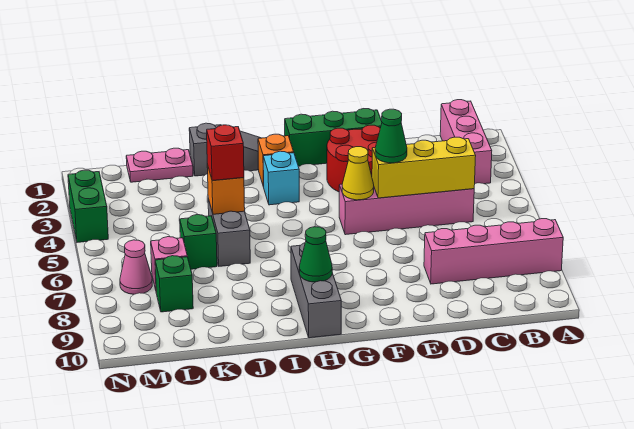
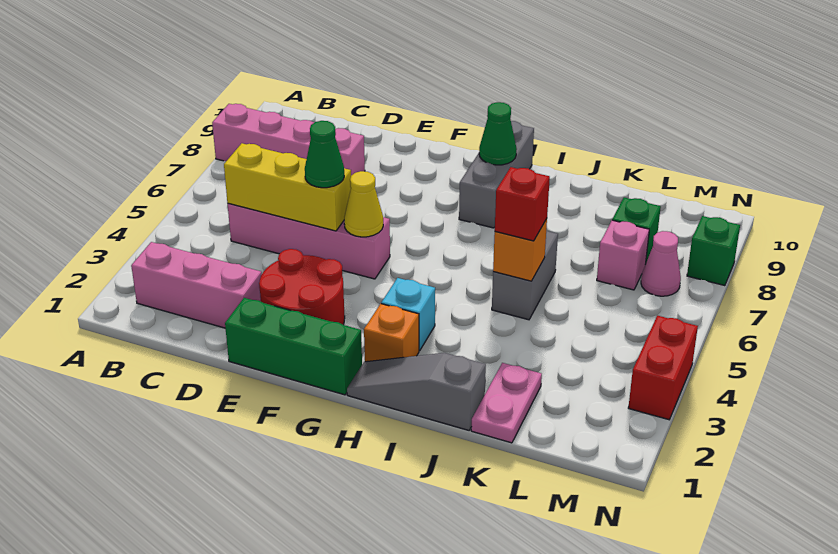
pink 1x3 brick [440,100,492,184] -> pink 1x3 brick turned to [131,242,262,328]
pink 1x2 plate [126,148,193,182] -> pink 1x2 plate turned to [471,363,542,443]
green 1x1 brick [180,215,217,269] -> green 1x1 brick moved to [687,216,740,286]
green 1x2 brick [68,170,108,242] -> red 1x2 brick [628,316,698,420]

